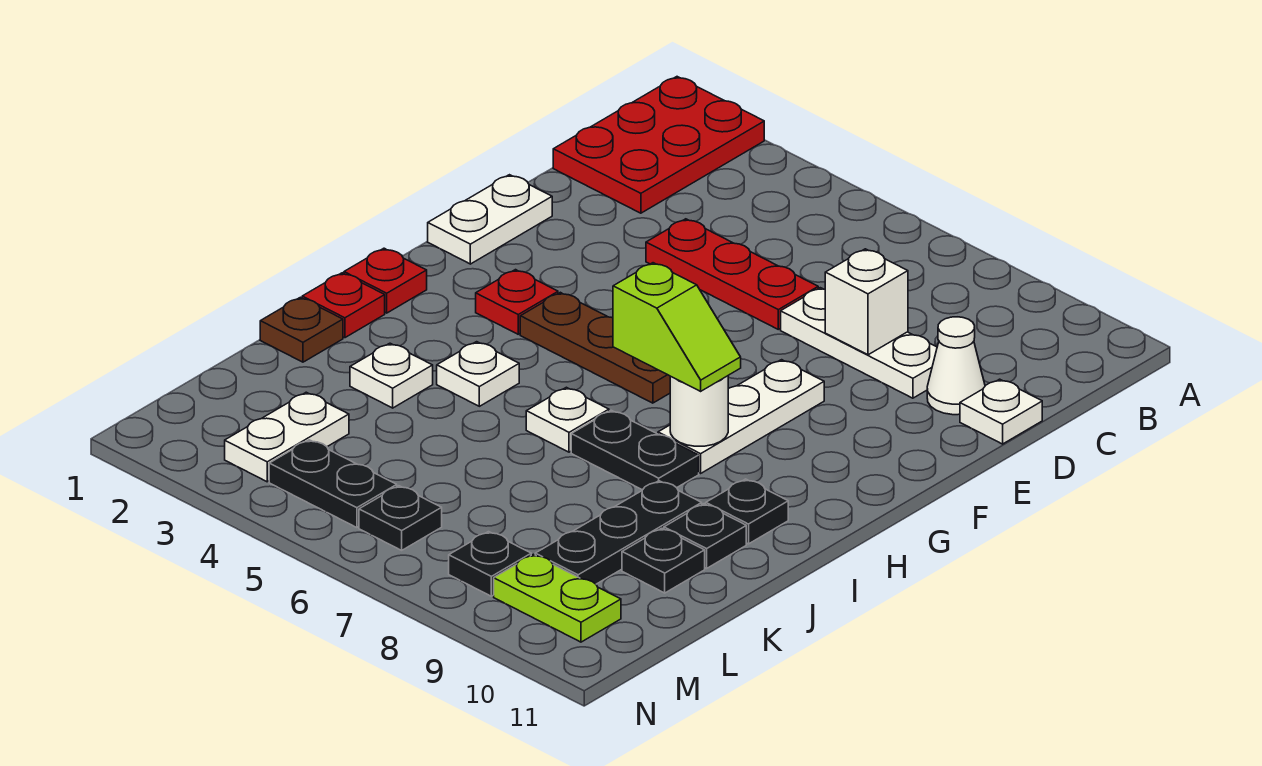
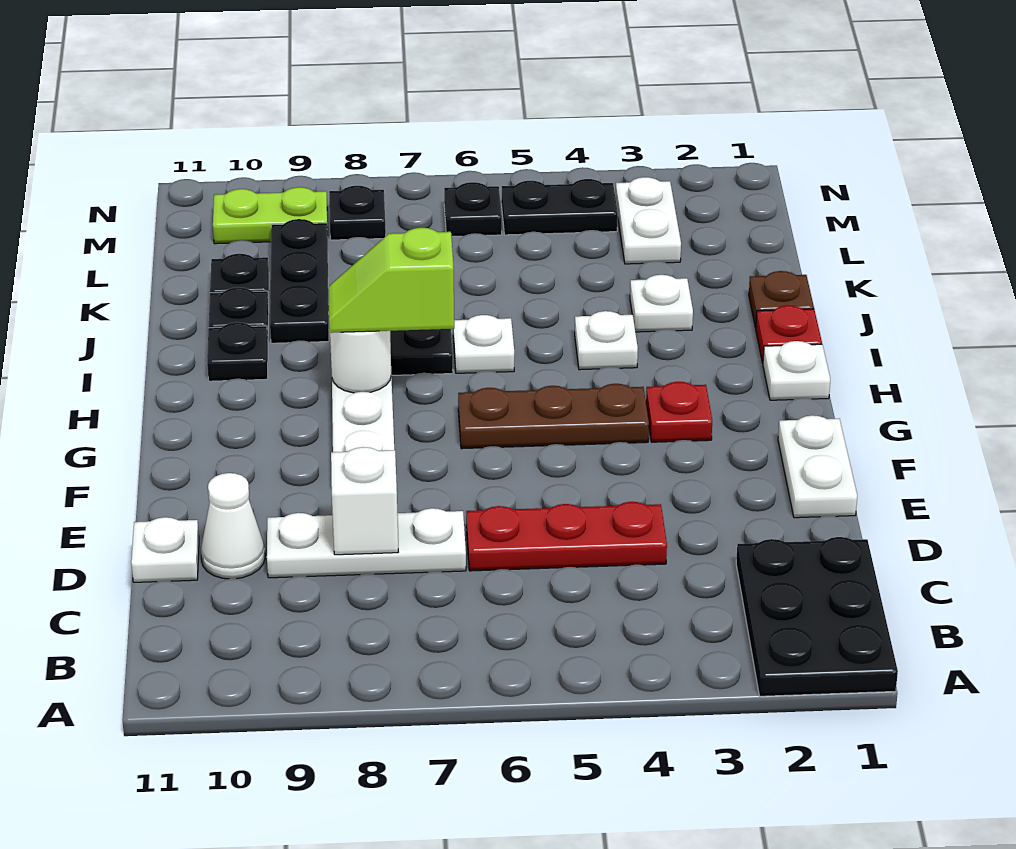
red 2x3 plate [553,77,764,213] -> black 2x3 plate [736,537,898,696]
red 1x1 plate [344,248,427,313] -> white 1x1 plate [763,341,830,400]

